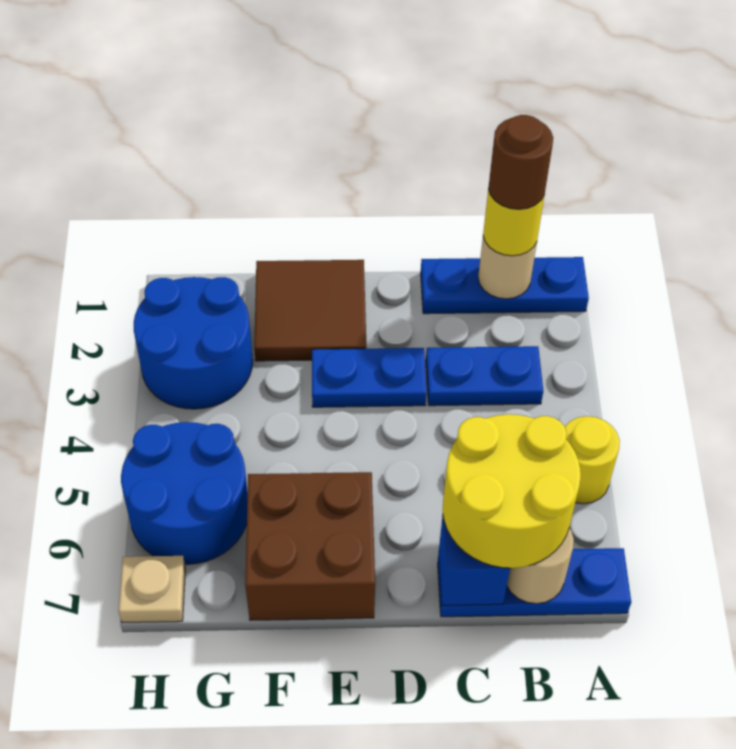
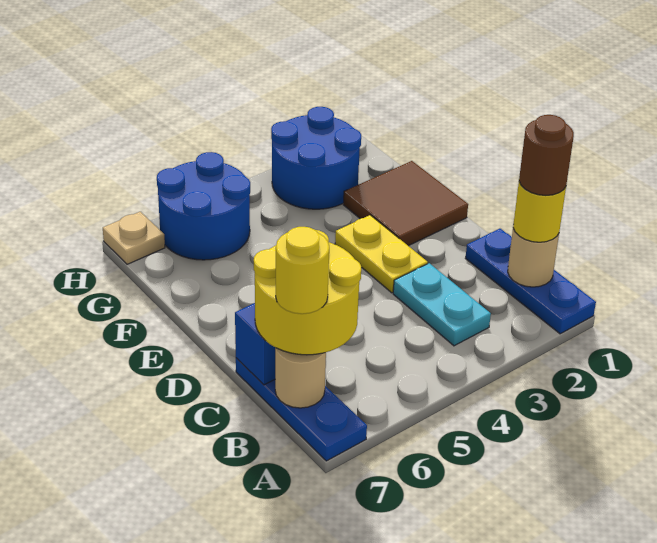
yellow 1x1 round brick [565,416,620,504] -> yellow 1x1 round brick moved to [276,227,329,314]
blue 1x2 plate [426,346,543,406] -> cyan 1x2 plate [393,263,491,346]
blue 1x2 plate [312,348,427,407] -> yellow 1x2 plate [335,215,428,293]
brown 2x2 brick [245,472,375,620] -> none

